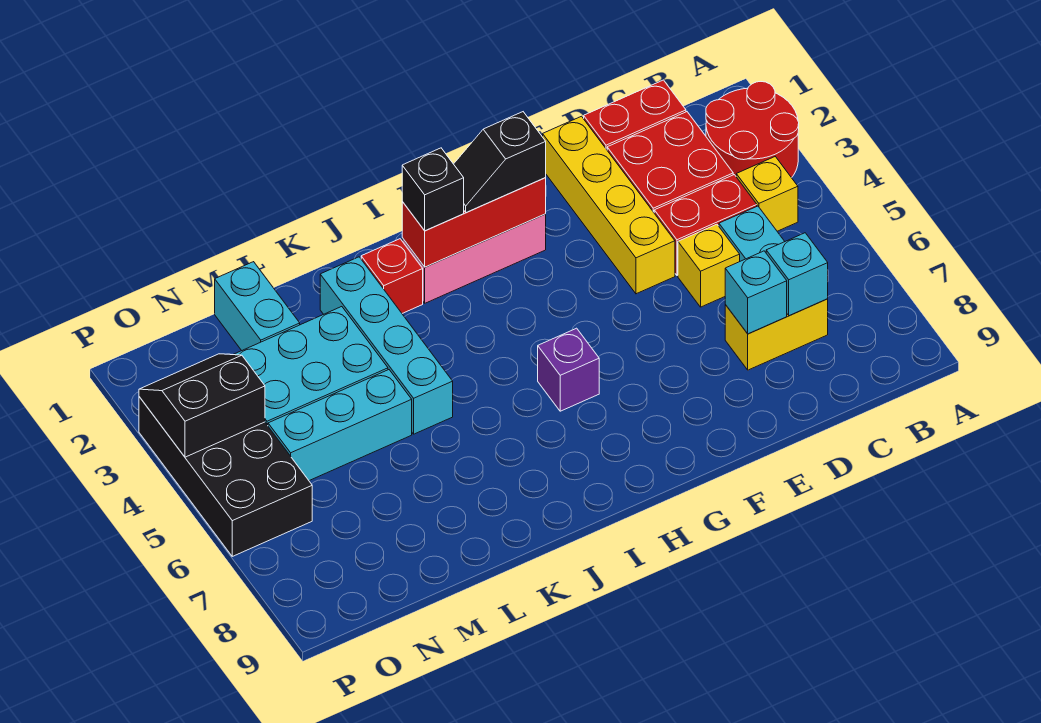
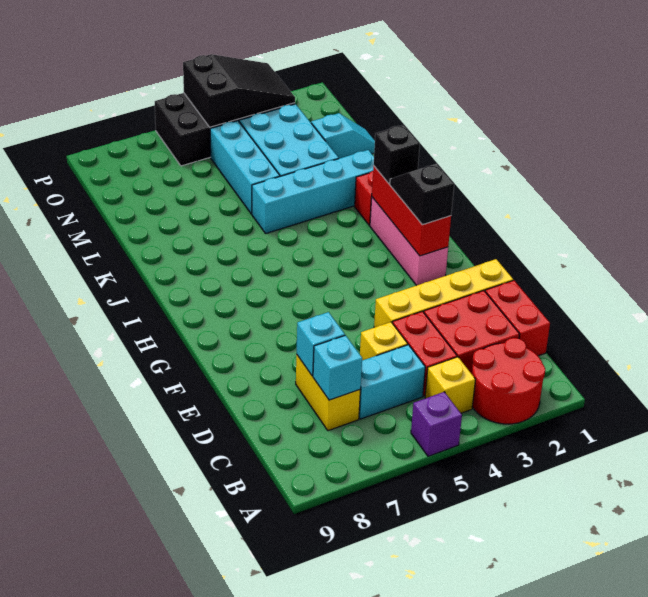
purple 1x1 brick [538,328,599,411] -> purple 1x1 brick moved to [411,392,462,456]
cyan 1x2 brick [215,262,300,351] -> cyan 1x2 slope [311,113,375,158]
black 2x2 slope [139,354,265,457] -> black 2x3 slope [183,54,295,127]

